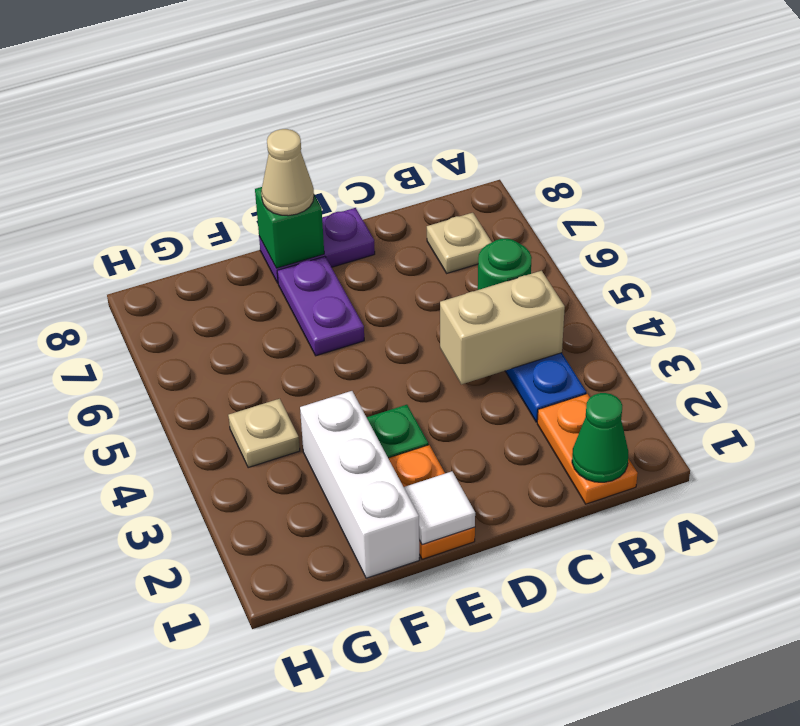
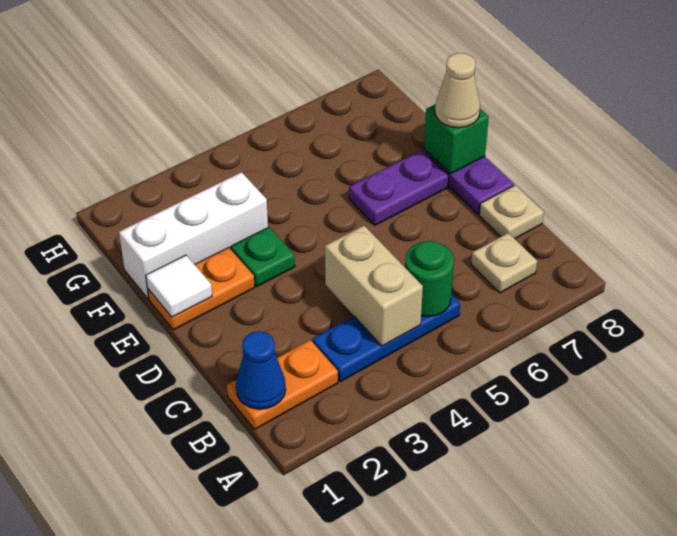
green 1x1 cone [572,393,628,482] -> blue 1x1 cone [236,331,286,409]
tan 1x1 plate [228,399,300,468] -> tan 1x1 plate moved to [479,185,544,239]

